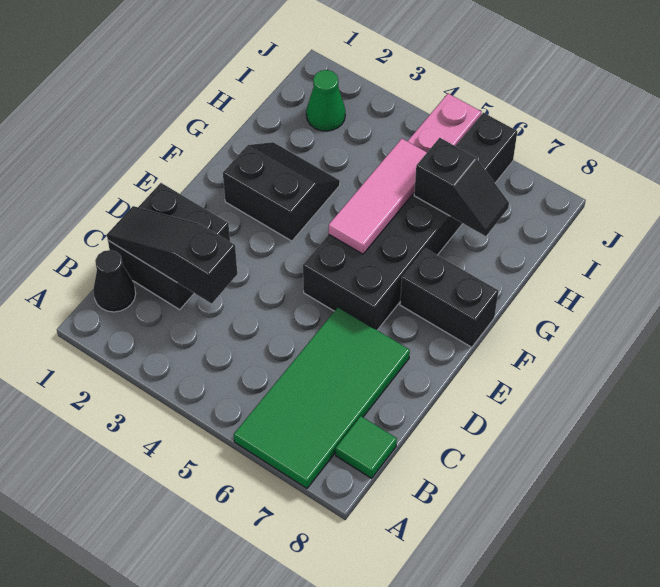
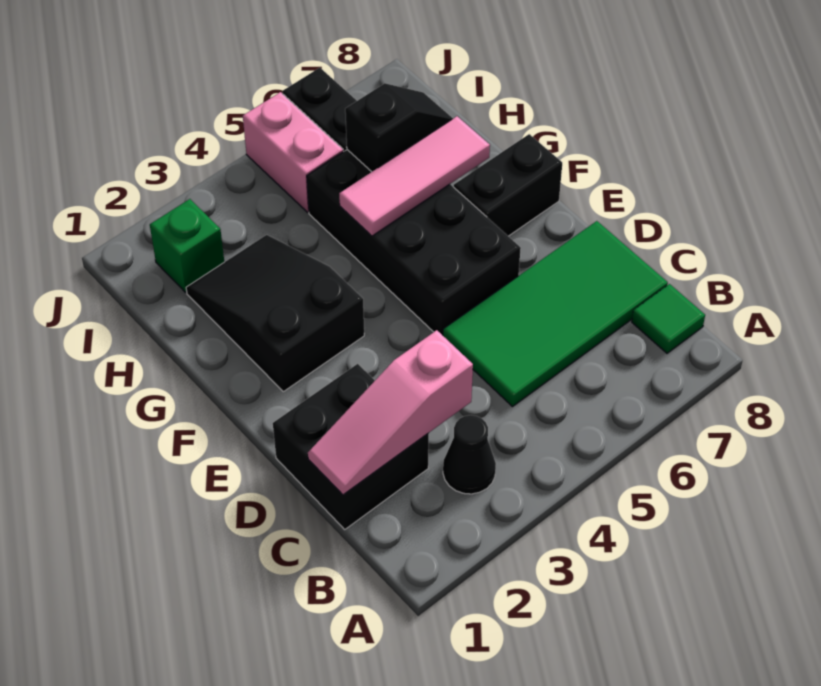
green 2x4 tile [234,307,410,488] -> green 2x4 tile turned to [443,221,668,407]
black 1x1 cone [93,250,136,312] -> black 1x1 cone moved to [443,415,496,494]
black 1x3 slope [107,206,237,304] -> pink 1x3 slope [308,330,473,495]
black 2x2 slope [223,142,340,241] -> black 2x3 slope [186,235,364,392]
pink 1x3 tile [329,139,427,254] -> pink 1x3 tile turned to [339,116,490,236]
green 1x1 cone [306,70,345,131] -> green 1x1 brick [150,199,224,292]

